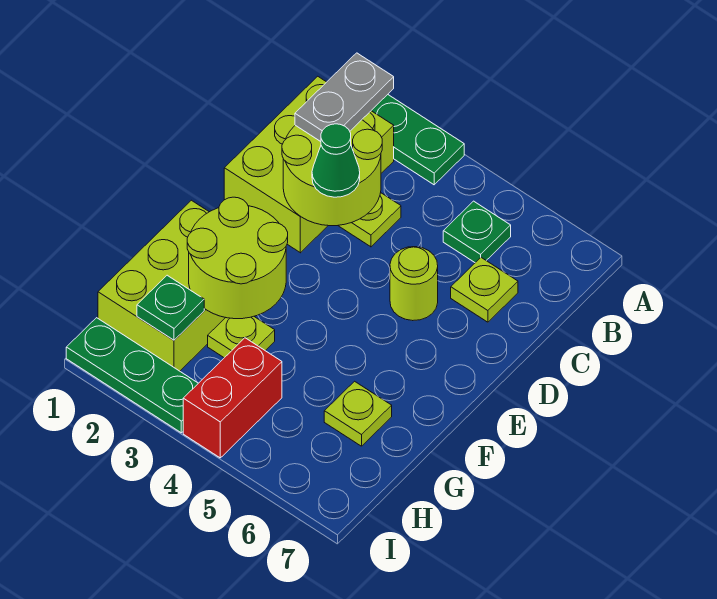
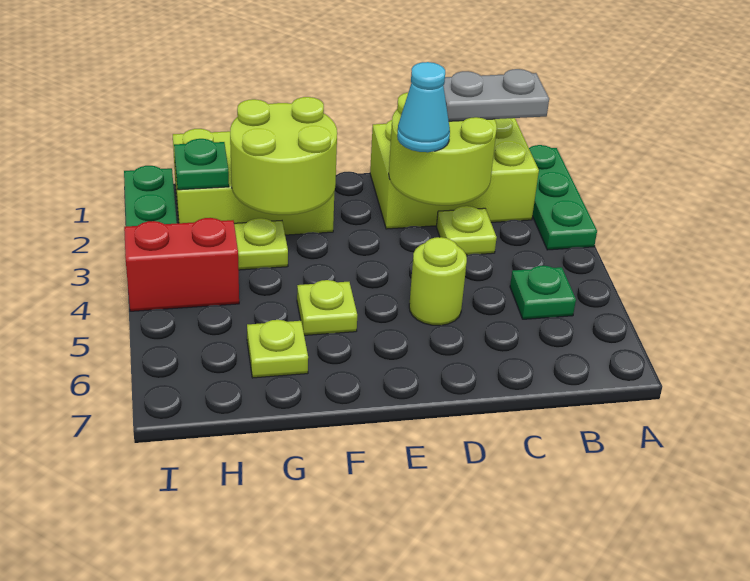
lime 1x1 plate [451,258,518,322] -> lime 1x1 plate moved to [297,280,357,335]
green 1x1 cone [312,124,360,197] -> cyan 1x1 cone [397,62,450,152]

